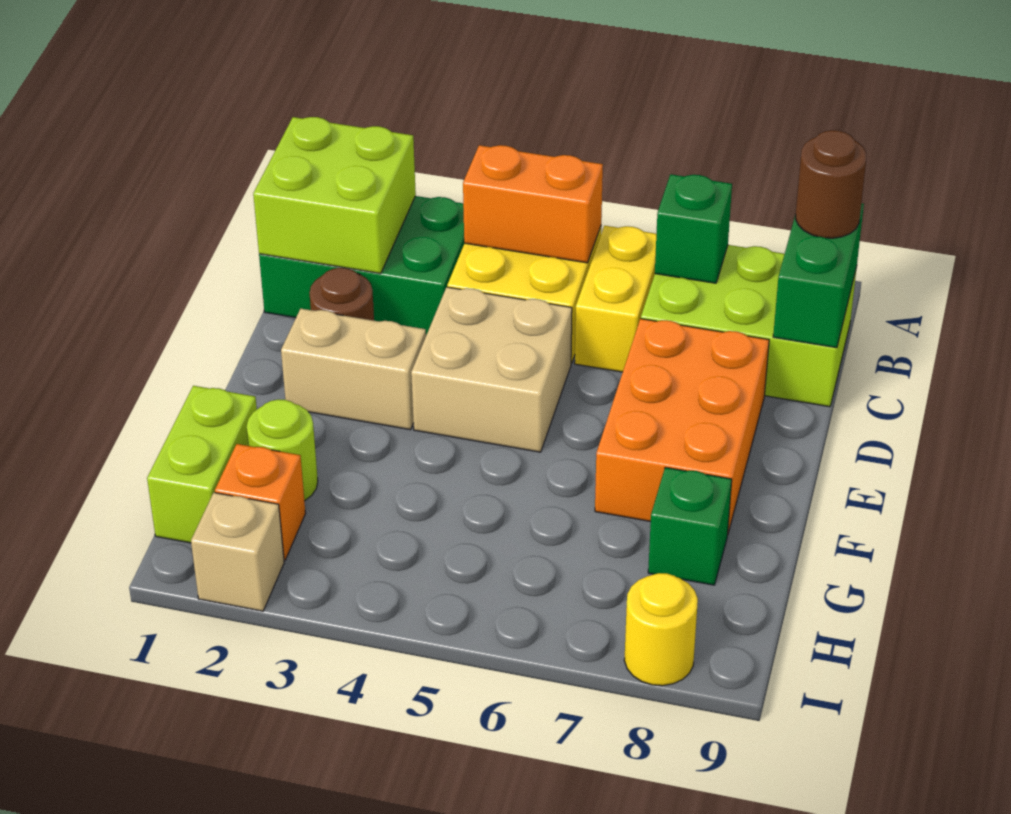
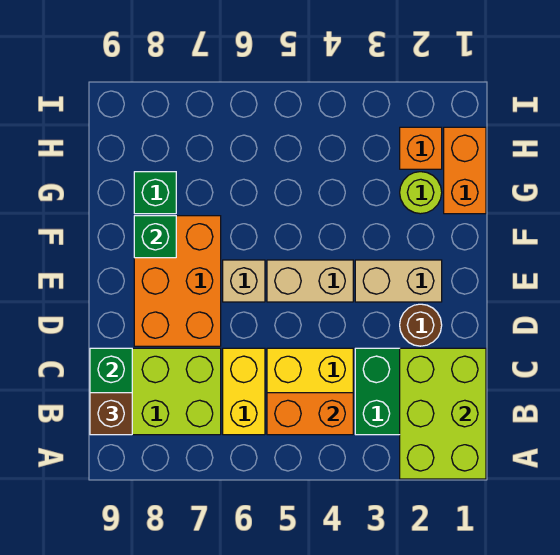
lime 2x2 brick [253,117,416,274] -> lime 2x3 brick [400,348,486,479]
green 1x1 brick [655,174,732,283] -> green 1x1 brick moved to [134,216,176,258]
brown 1x1 round brick [796,130,866,238] -> brown 1x1 brick [90,393,132,435]
tan 2x2 brick [411,287,572,452] -> tan 1x2 brick [267,260,353,302]
lime 1x2 brick [147,386,257,543] -> orange 1x2 brick [444,127,486,214]
tan 1x1 brick [191,493,284,611] -> tan 1x1 brick moved to [223,260,265,302]
yellow 1x1 round brick [624,573,698,686] -> none

